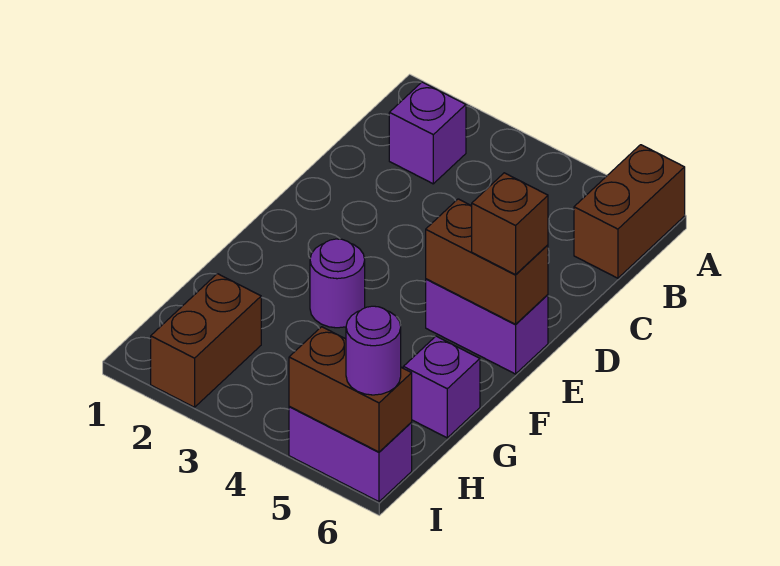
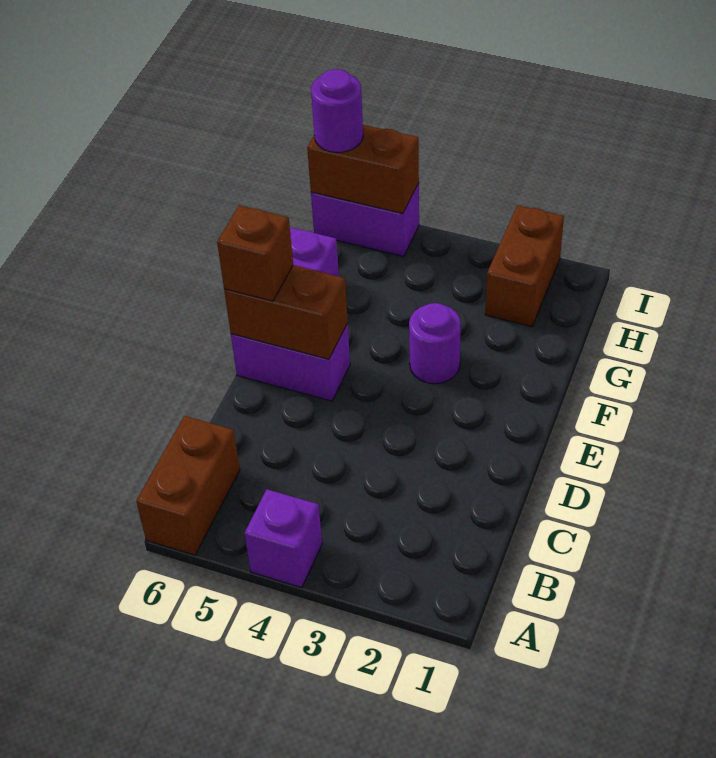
purple 1x1 brick [389,82,466,184] -> purple 1x1 brick moved to [244,489,322,588]

